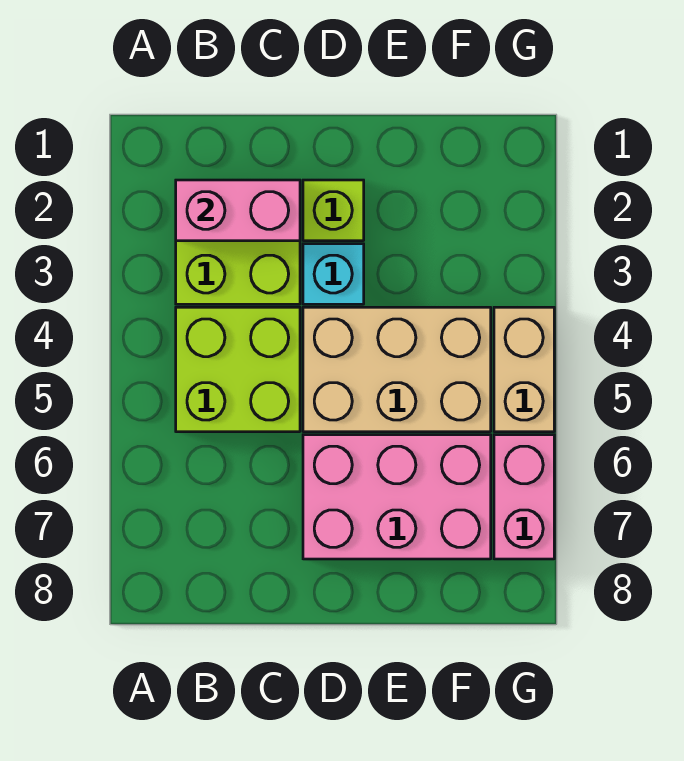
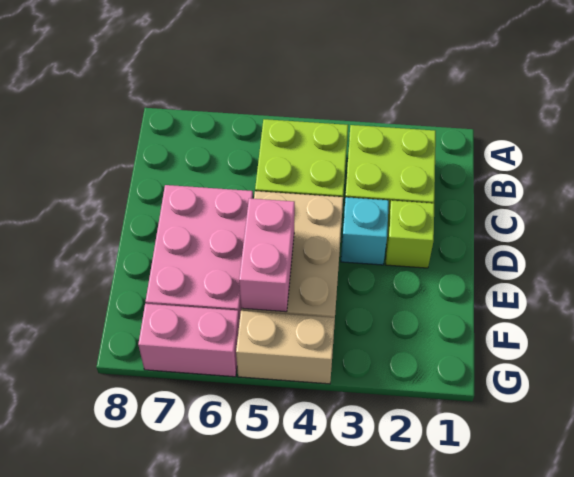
pink 1x2 brick [176,180,300,241] -> pink 1x2 brick moved to [239,198,295,312]

